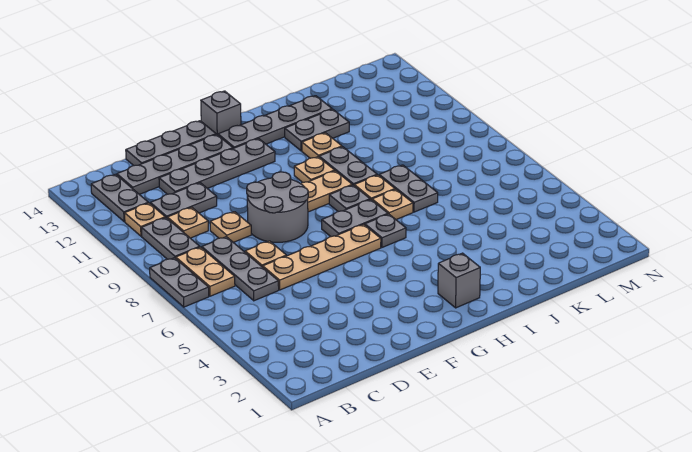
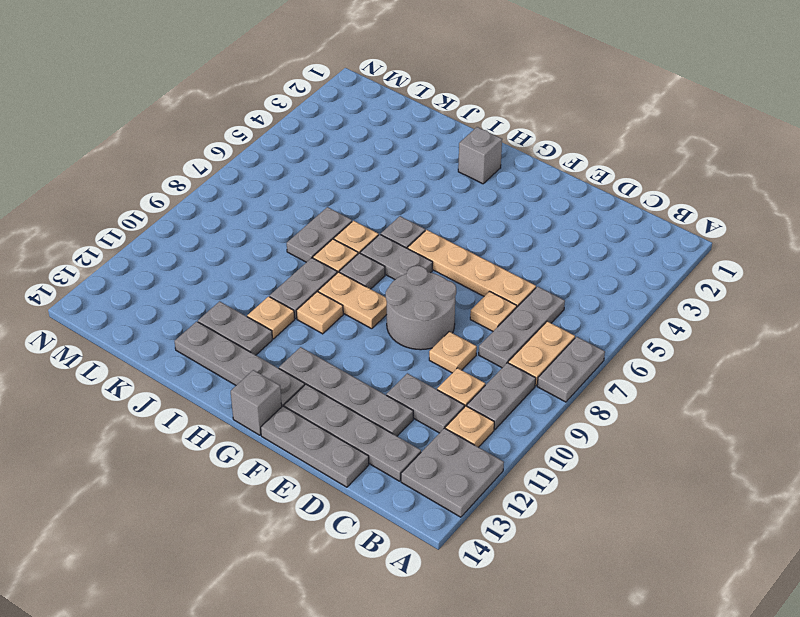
grey 1x2 plate [91,174,148,222] -> grey 2x2 plate [401,428,504,517]

